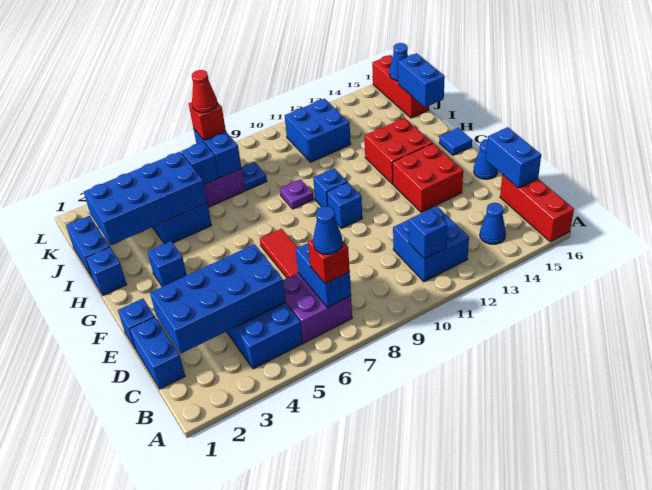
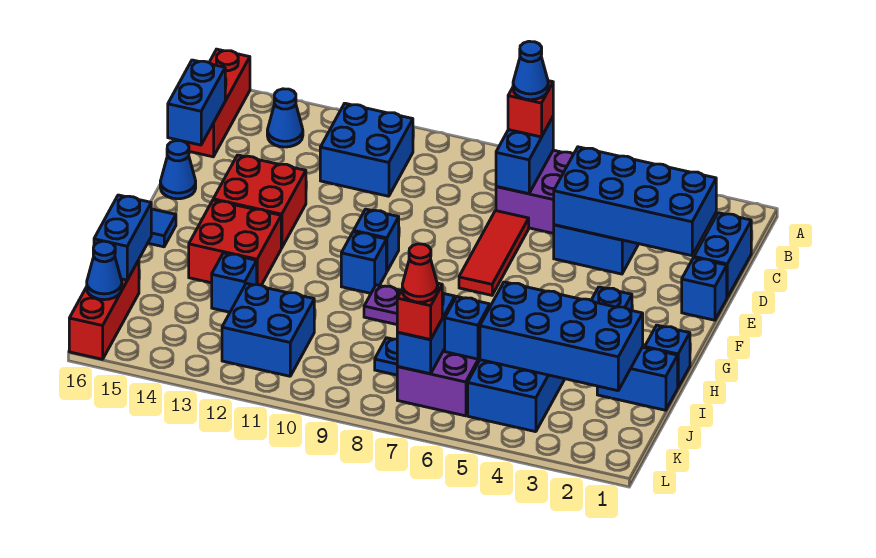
blue 1x1 brick [409,209,447,259] -> blue 1x1 brick moved to [212,253,257,312]
blue 1x2 brick [66,216,109,277] -> blue 1x2 brick turned to [597,347,678,410]

